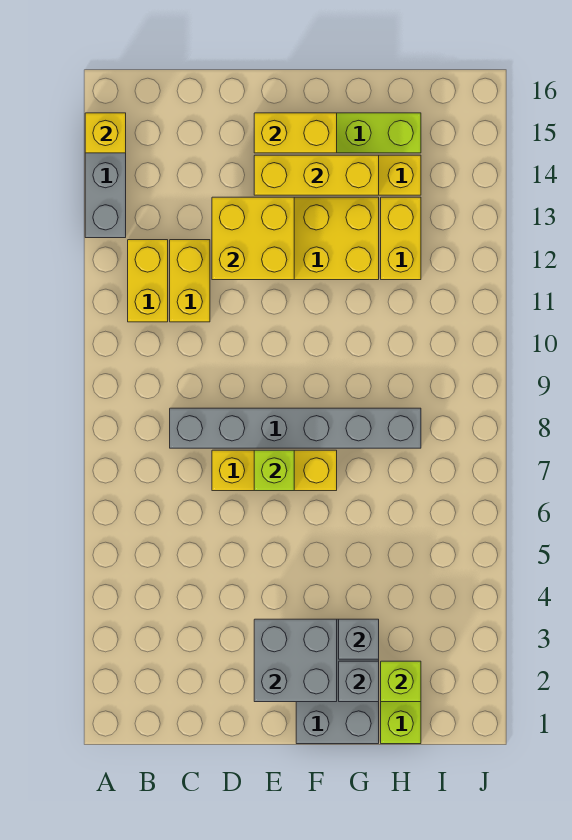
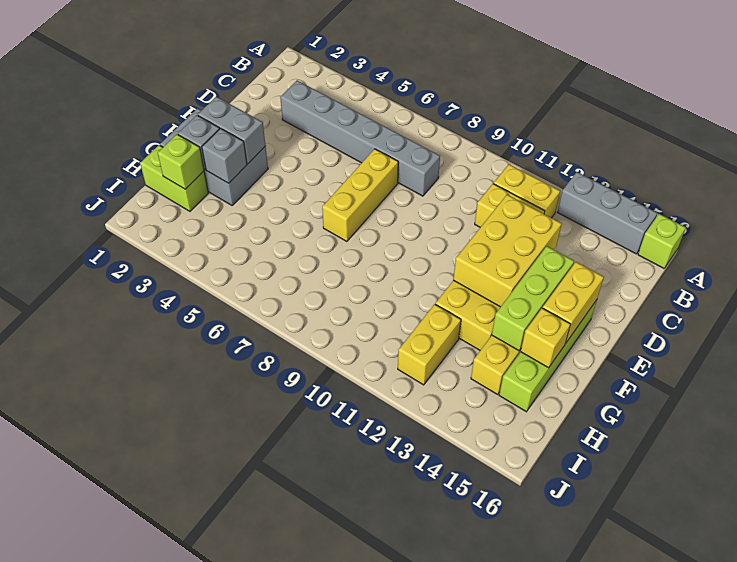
yellow 1x1 brick [85,113,126,153] -> yellow 1x1 brick moved to [521,308,570,368]
grey 1x6 brick [170,408,421,448] -> grey 1x6 brick turned to [280,80,440,196]
yellow 2x2 brick [212,197,294,280] -> yellow 2x3 brick [453,195,562,307]
grey 2x2 brick [254,619,337,702] -> grey 1x2 brick [198,97,266,164]
lime 1x1 brick [254,450,294,491] -> lime 1x1 brick moved to [638,214,686,268]
yellow 1x3 brick [254,155,379,195] -> lime 1x3 brick [492,246,574,351]
yellow 1x2 brick [381,197,421,280] -> yellow 1x2 brick turned to [398,304,461,385]

